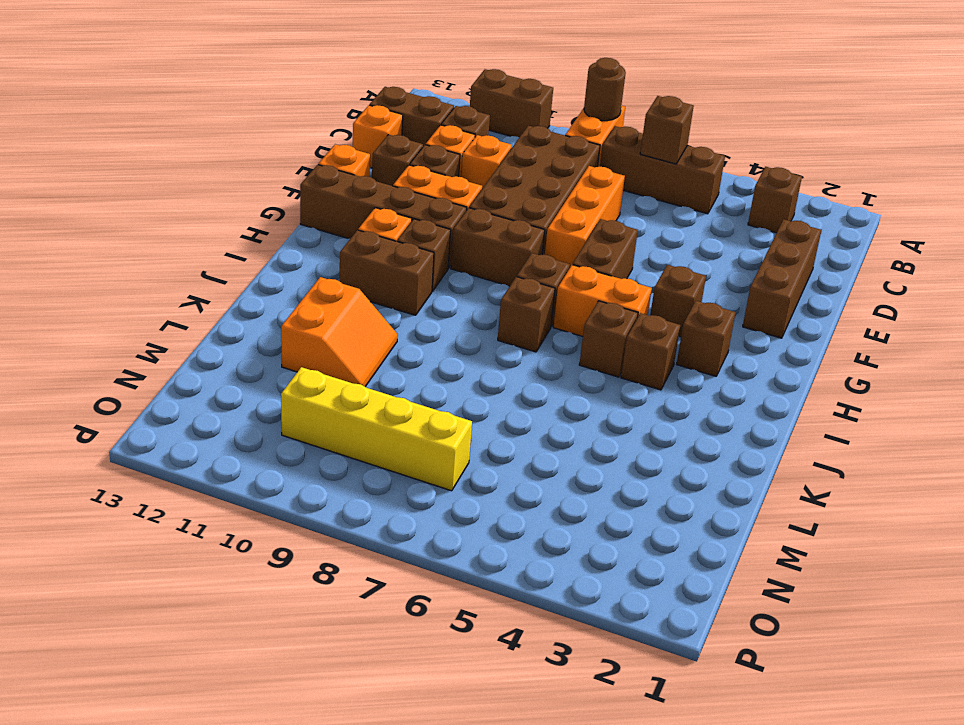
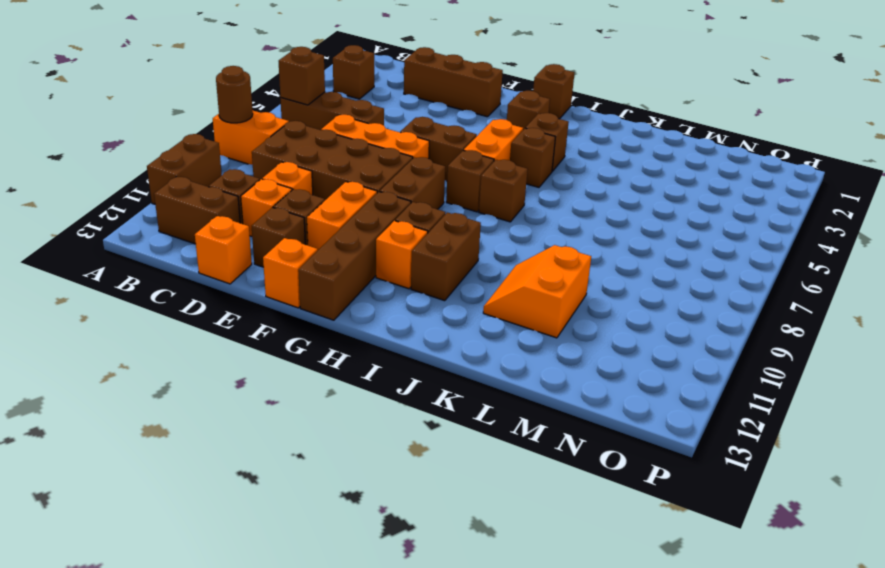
brown 1x3 brick [600,126,725,214] -> brown 1x3 brick turned to [280,92,384,130]
brown 1x2 brick [370,87,454,146] -> brown 1x2 brick turned to [154,177,240,244]
brown 1x1 brick [650,265,706,337] -> brown 1x1 brick moved to [533,64,574,119]
orange 2x2 slope [281,277,398,387] -> orange 2x2 slope turned to [483,245,591,338]
yellow 1x4 brick [281,367,472,491] -> none

